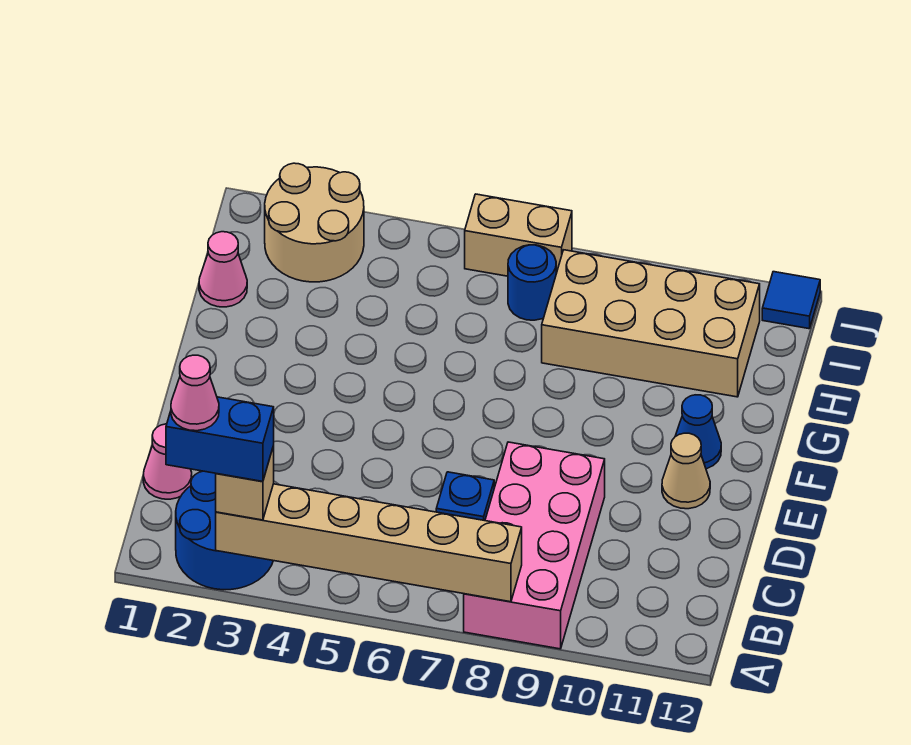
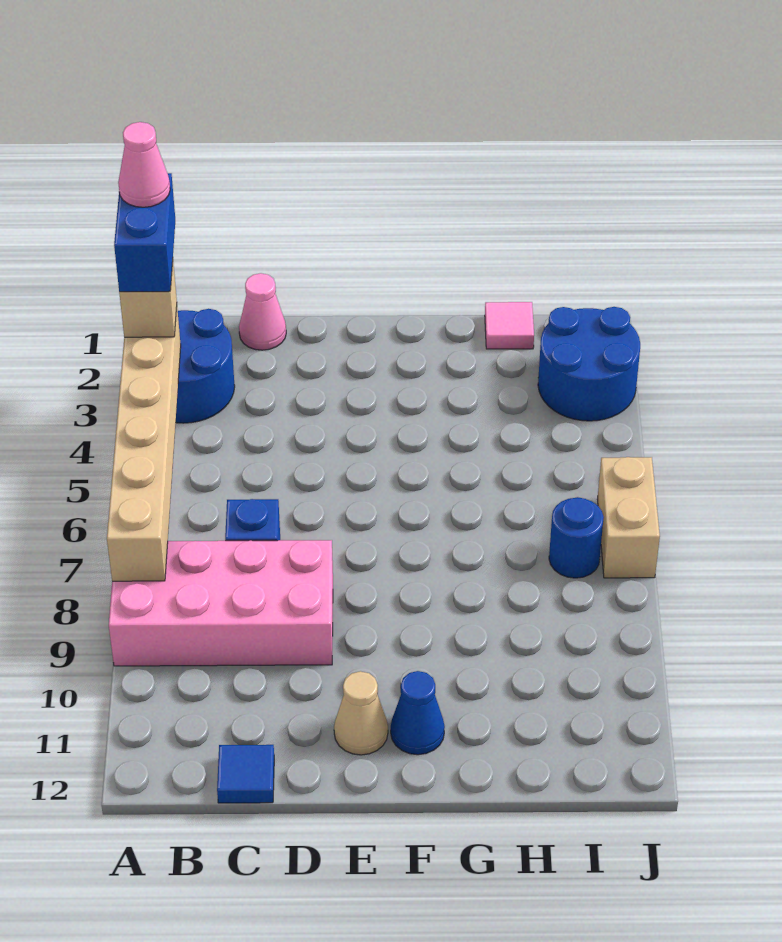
pink 1x1 cone [199,232,247,307] -> pink 1x1 tile [485,302,534,349]
tan 2x4 brick [542,250,760,397] -> none
tan 2x2 round brick [265,163,364,282] -> blue 2x2 round brick [538,307,640,421]
blue 1x1 tile [762,272,820,329] -> blue 1x1 tile moved to [217,745,274,803]

